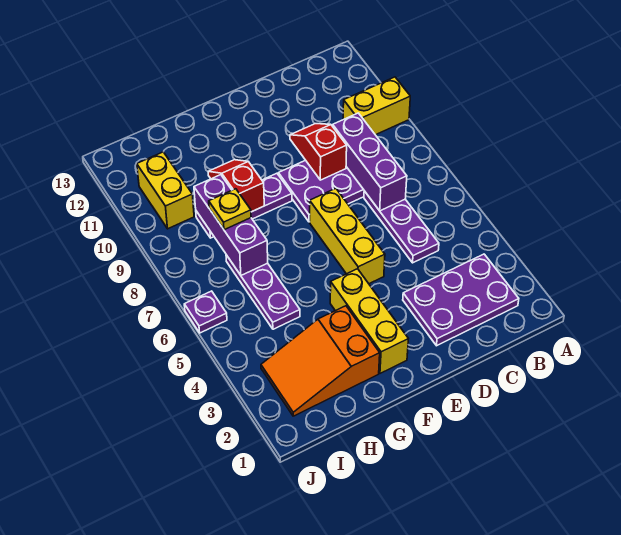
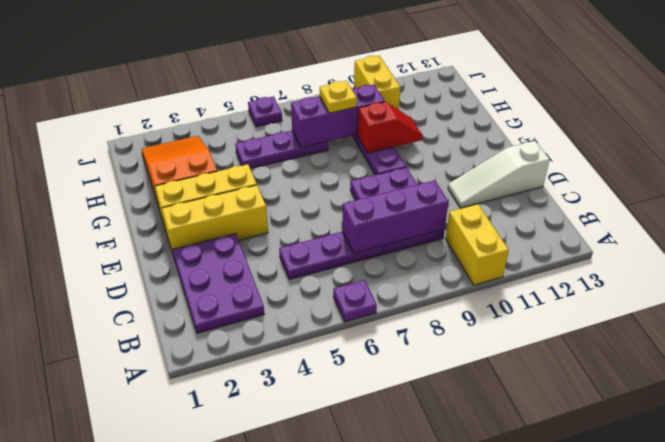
none -> purple 1x1 plate [333,280,377,322]
red 1x2 slope [290,124,347,180] -> none
none -> white 1x3 slope [448,141,550,208]
yellow 1x3 brick [310,188,385,284] -> yellow 1x3 brick moved to [162,185,268,253]
yellow 1x2 brick [137,152,194,229] -> yellow 1x2 brick turned to [354,56,400,110]

